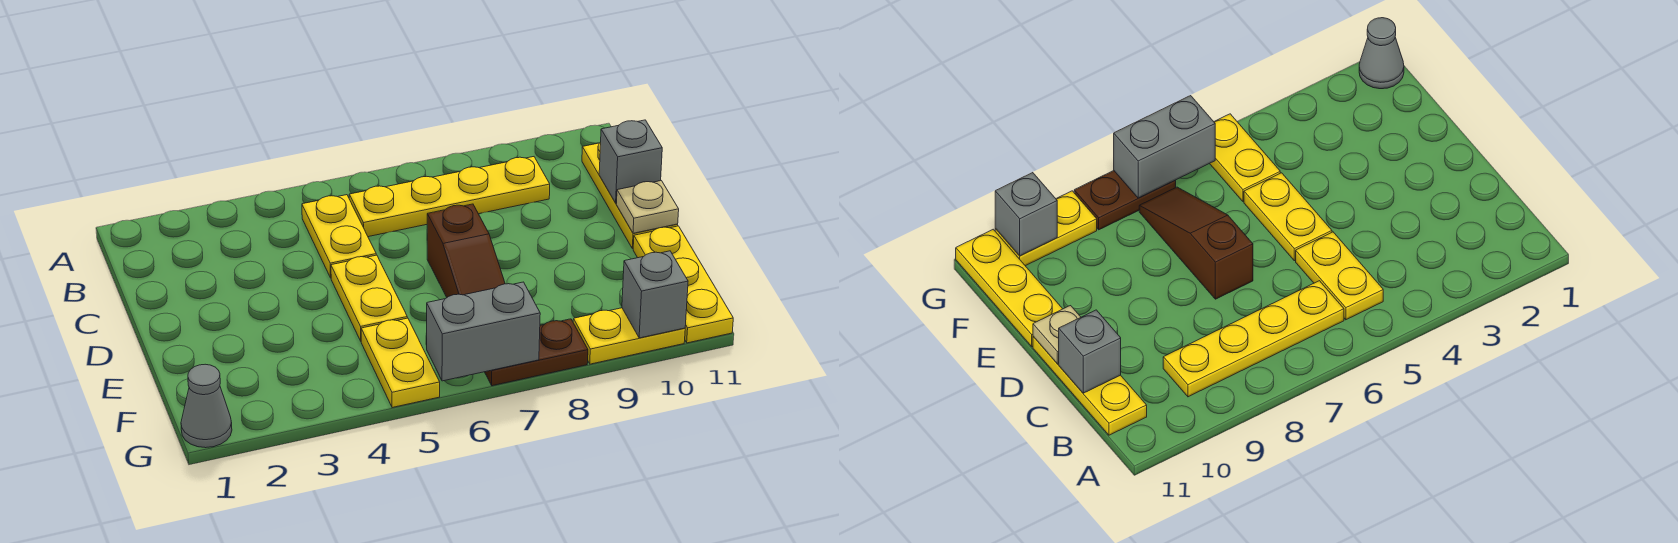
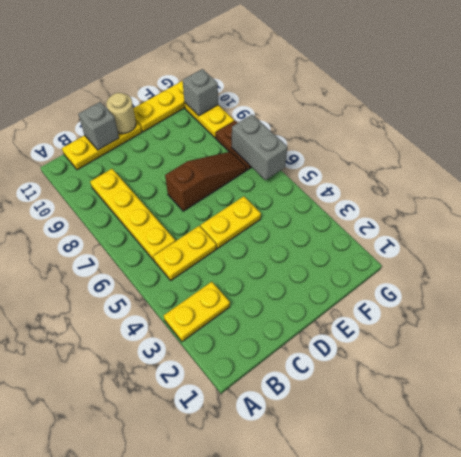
tan 1x1 plate [616,181,679,233] -> tan 1x1 round brick [106,93,136,134]
yellow 1x2 plate [361,318,440,408] -> yellow 1x2 plate moved to [164,282,230,342]
grey 1x1 cone [181,364,232,448] -> none

